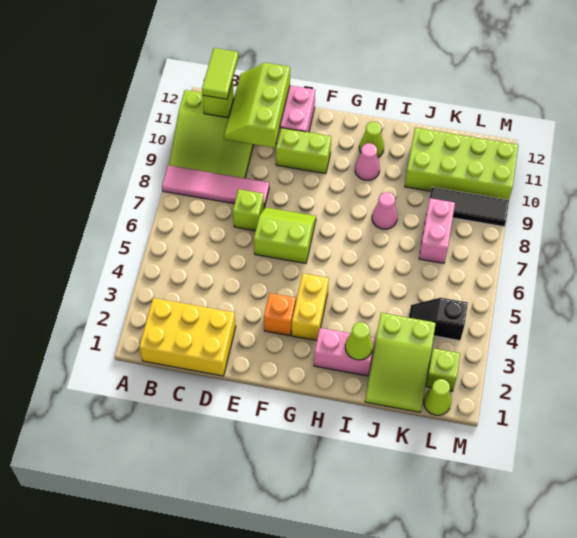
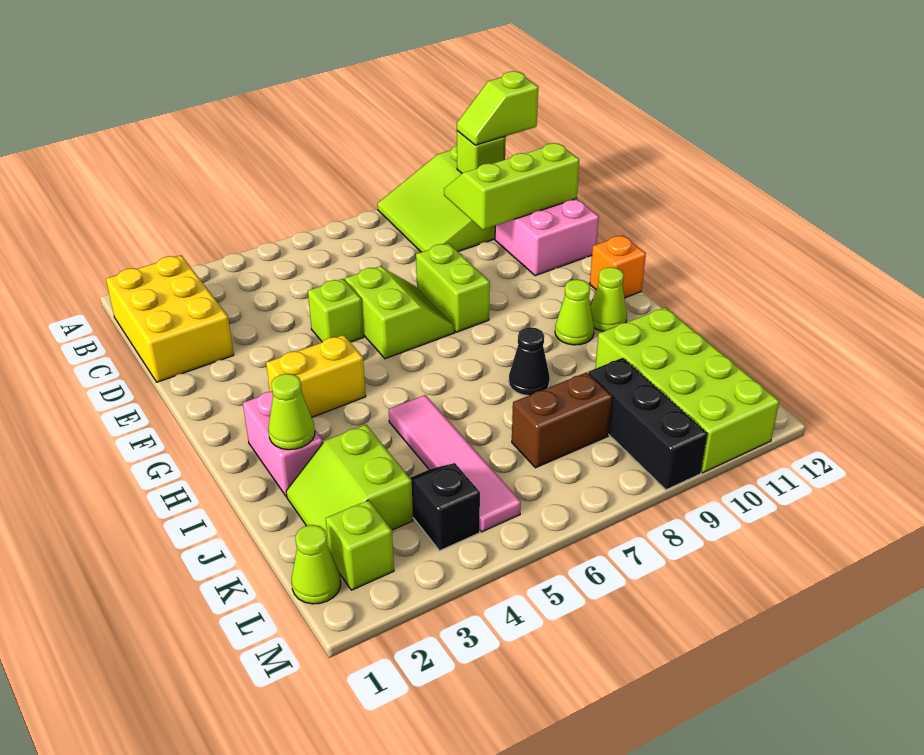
pink 1x4 tile [162,165,269,208] -> pink 1x4 tile moved to [389,395,521,532]
lime 1x2 tile [202,48,238,99] -> lime 1x2 slope [457,71,538,145]
lime 1x1 brick [233,189,264,231] -> lime 1x1 brick moved to [308,279,364,342]
lime 1x2 brick [276,128,331,174] -> lime 1x2 brick moved to [416,243,490,332]
orange 1x1 brick [264,293,296,336] -> orange 1x1 brick moved to [590,235,646,298]
pink 1x1 cone [355,143,380,180] -> lime 1x1 cone [555,279,594,345]
pink 1x1 cone [372,192,397,229] -> black 1x1 cone [509,327,550,396]
lime 2x3 slope [365,313,436,412] -> lime 2x2 slope [286,425,413,545]
pink 1x2 brick [419,198,455,263] -> brown 1x2 brick [512,372,612,468]
black 1x3 tile [429,187,509,227] -> black 1x3 brick [588,358,708,490]

